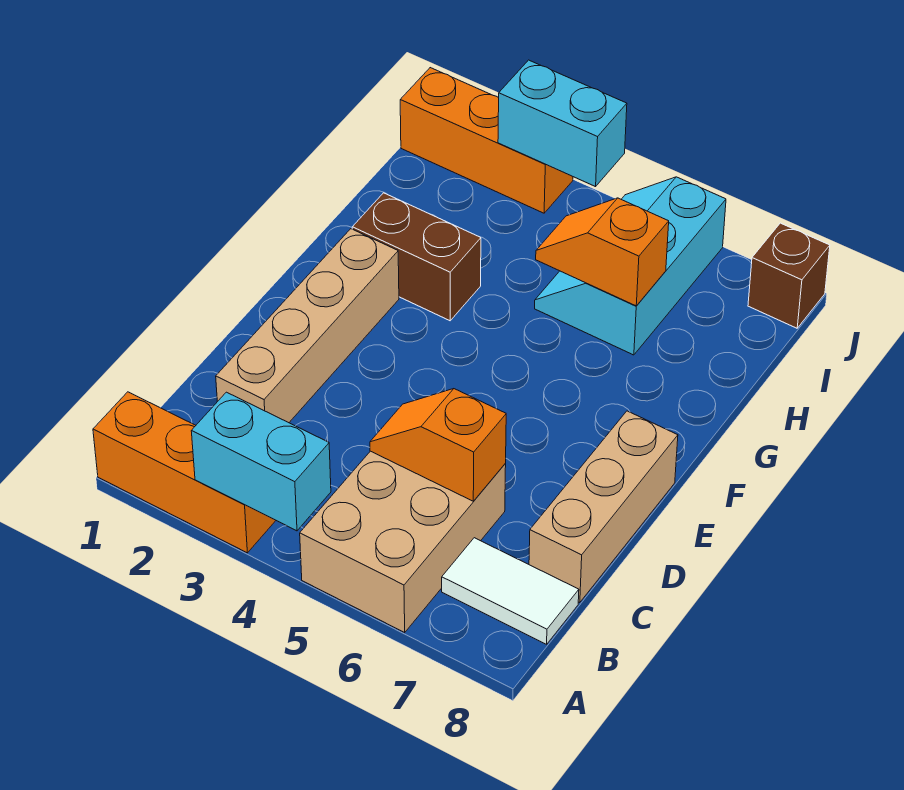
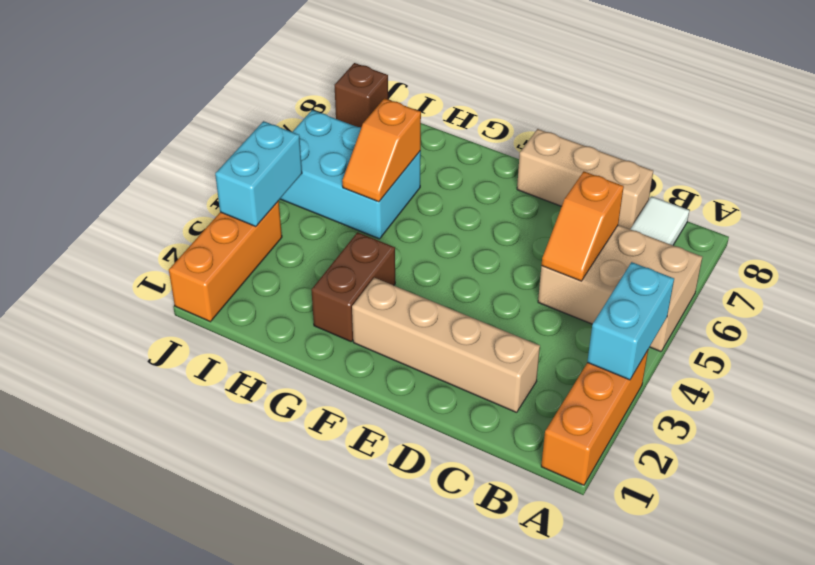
cyan 2x3 slope [535,177,726,355] -> cyan 2x3 brick [280,110,421,239]

